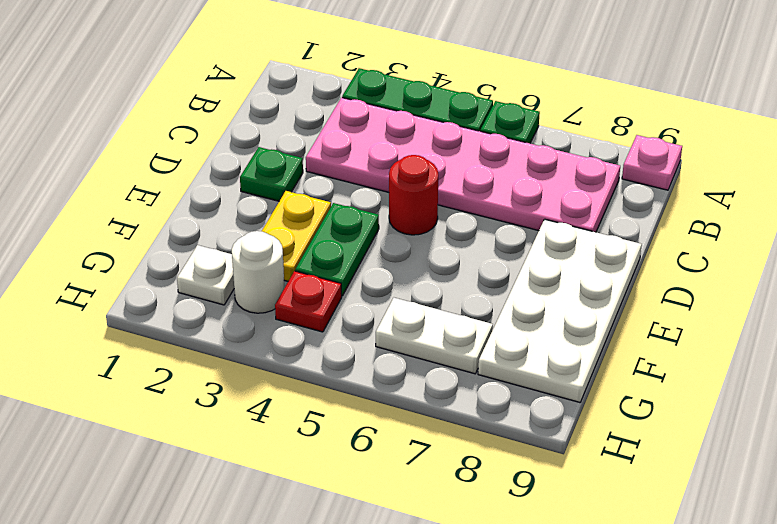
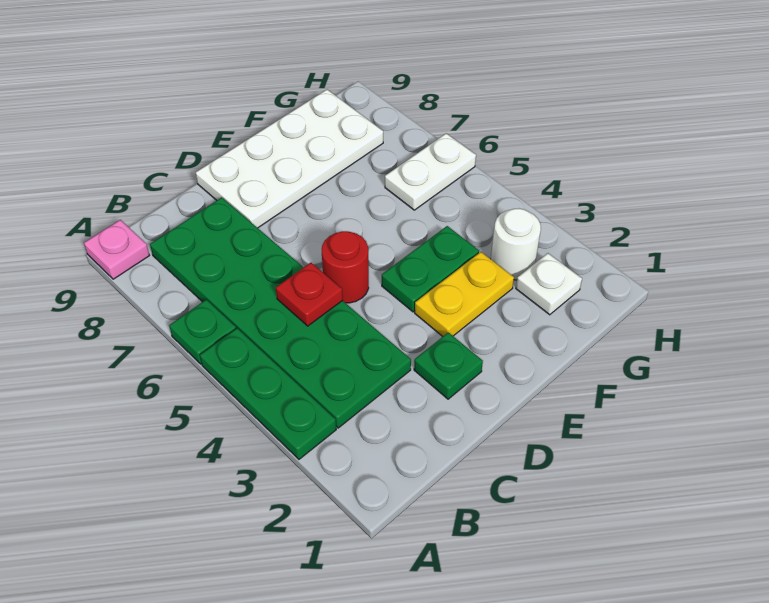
pink 2x6 plate [306,98,620,232] -> green 2x6 plate [150,197,411,428]
red 1x1 plate [275,271,342,332] -> red 1x1 plate moved to [276,263,343,326]
white 1x2 plate [376,298,493,374] -> white 1x2 plate turned to [385,133,476,210]

